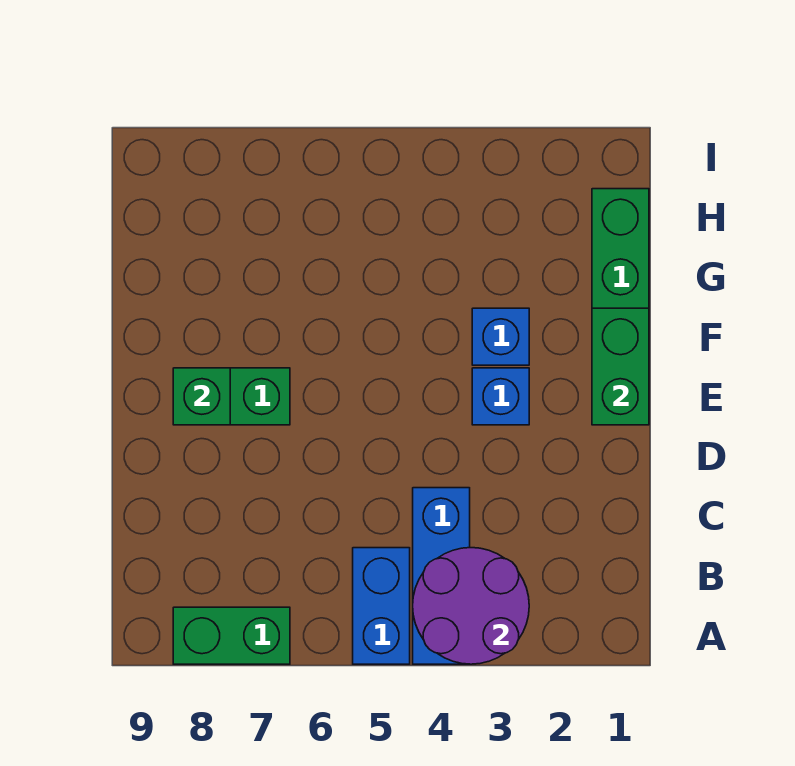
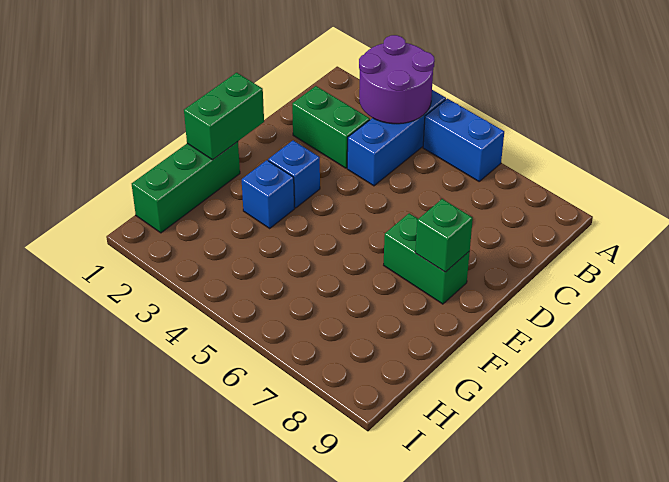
blue 1x2 brick [353,548,410,664] -> blue 1x2 brick turned to [423,99,504,181]
green 1x2 brick [173,607,290,664] -> green 1x2 brick moved to [292,86,370,168]

